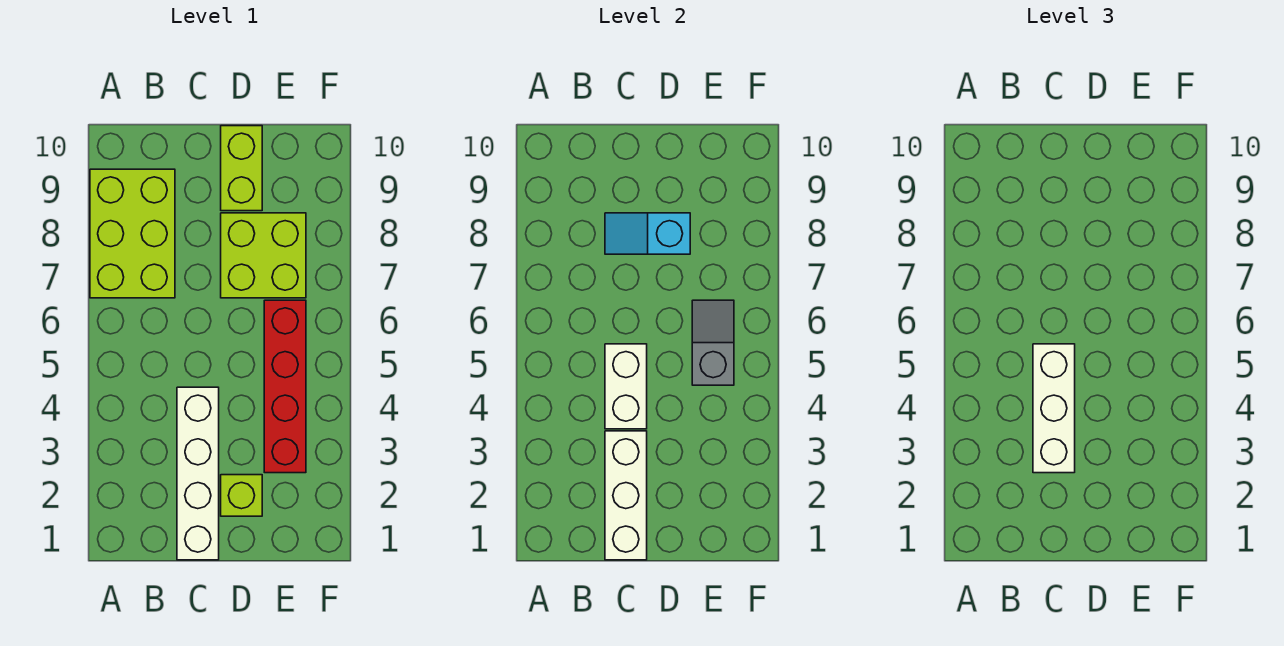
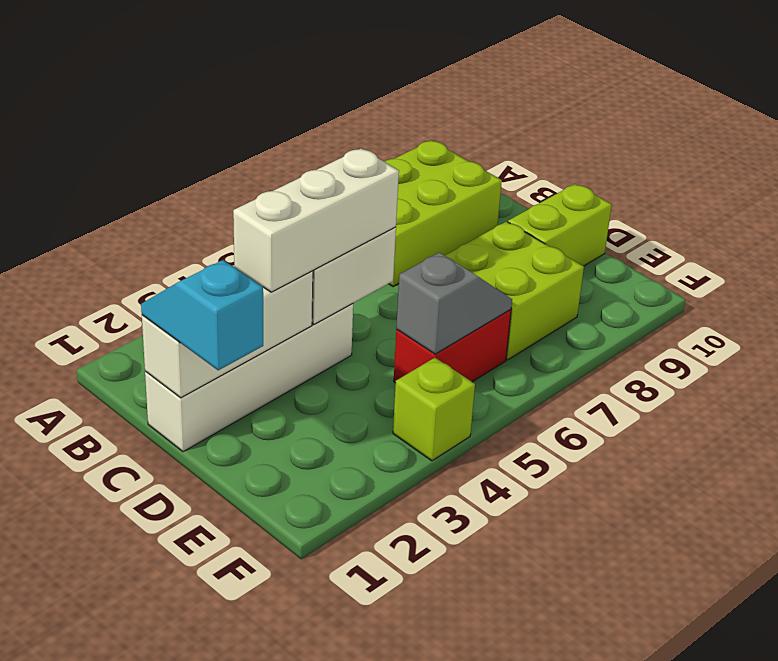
cyan 1x2 slope [605,213,690,254] -> cyan 1x2 slope moved to [141,260,263,370]
lime 1x1 brick [221,475,262,516] -> lime 1x1 brick moved to [393,358,475,461]
red 1x4 brick [264,300,306,473] -> red 1x2 brick [394,310,511,383]

